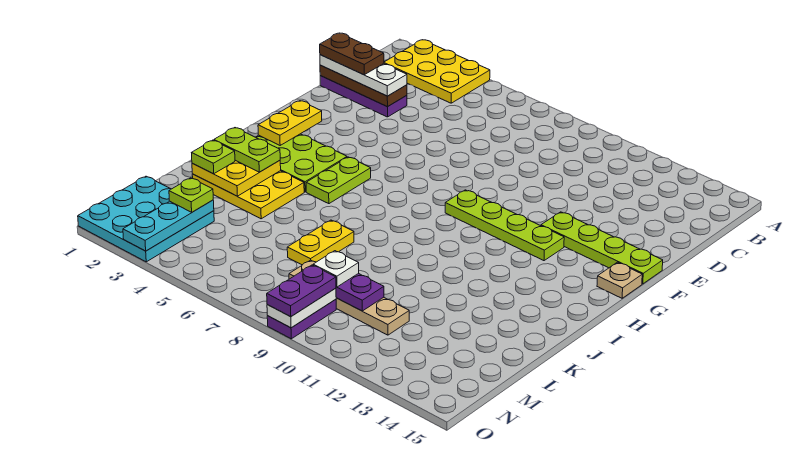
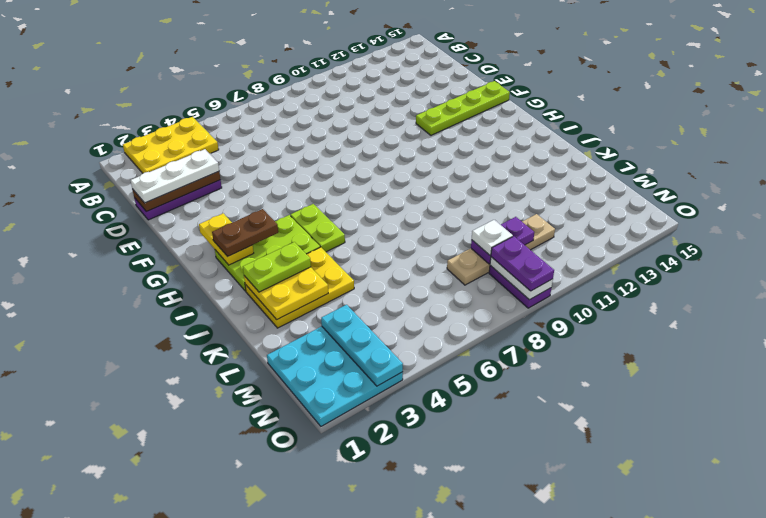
brown 1x2 plate [320,33,384,75] -> brown 1x2 plate moved to [212,209,278,256]
lime 1x4 plate [445,190,564,261] -> none
tan 1x1 plate [597,262,642,298] -> none
lime 1x1 plate [192,140,235,174] -> none
yellow 1x2 plate [287,220,354,265] -> none
lime 1x1 plate [169,178,213,212] -> none

